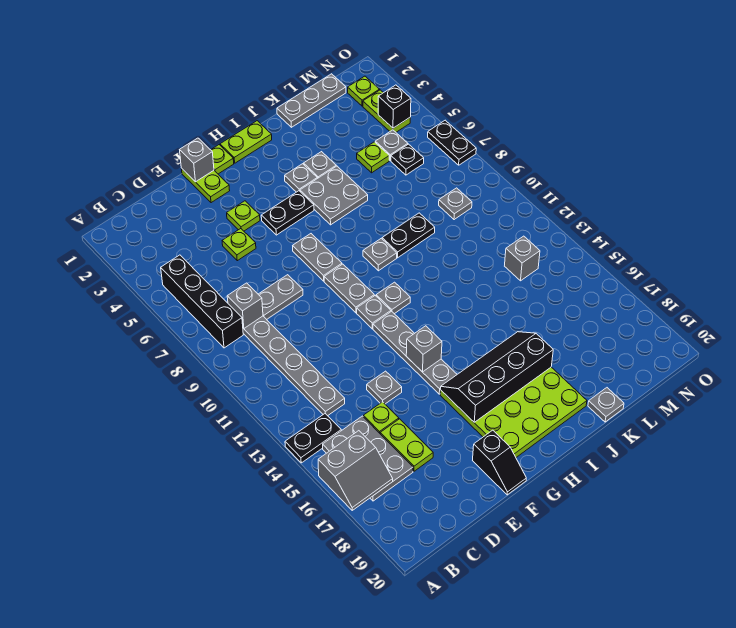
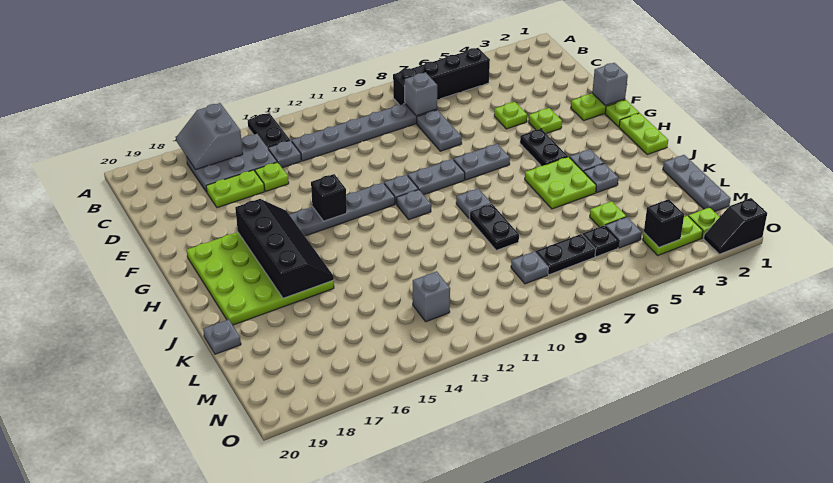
grey 1x1 plate [367,371,402,404] -> grey 1x1 plate moved to [268,140,301,168]
black 1x2 slope [473,430,526,495] -> black 1x2 slope moved to [704,198,767,254]
grey 1x1 brick [406,326,442,372] -> black 1x1 brick [311,174,347,221]
grey 2x2 plate [300,166,368,225] -> lime 2x2 plate [525,157,596,209]
black 1x2 plate [428,120,476,165] -> black 1x2 plate moved to [535,234,596,275]

